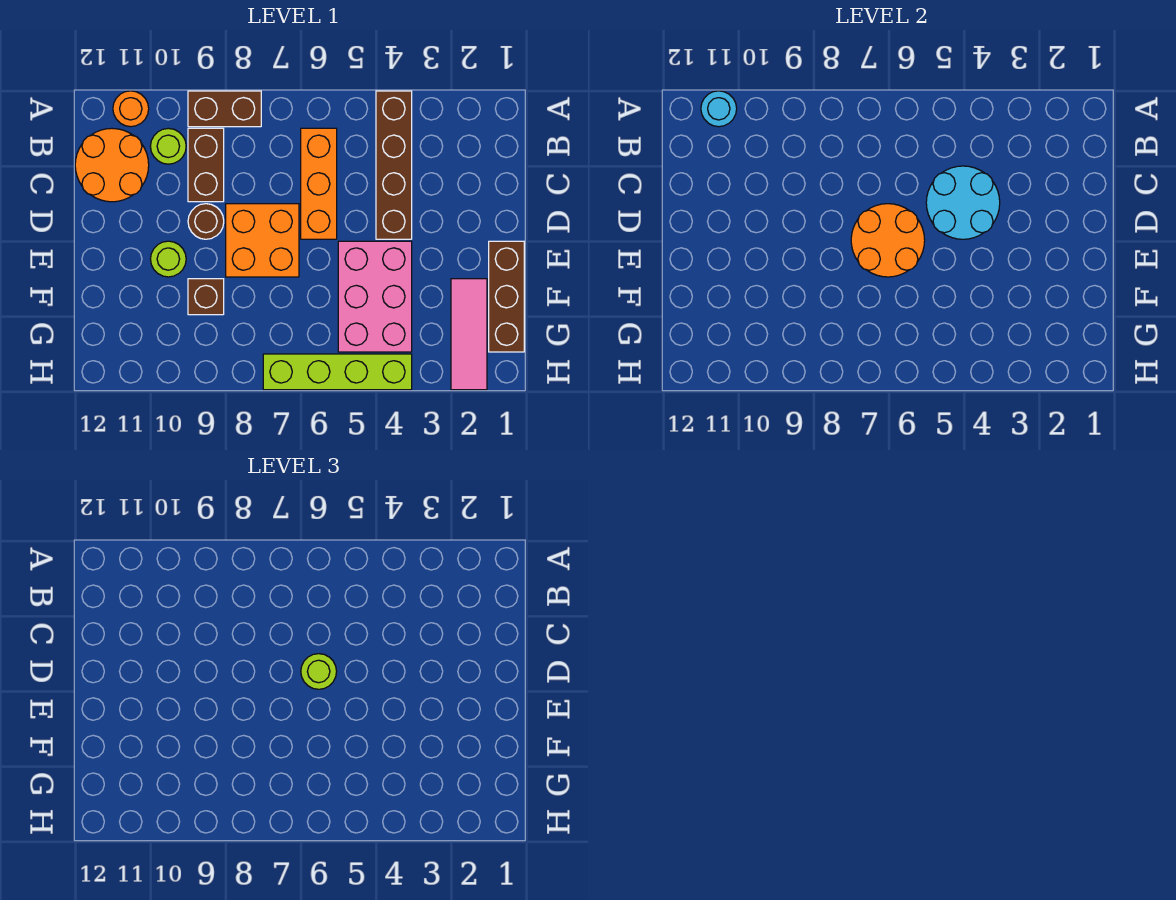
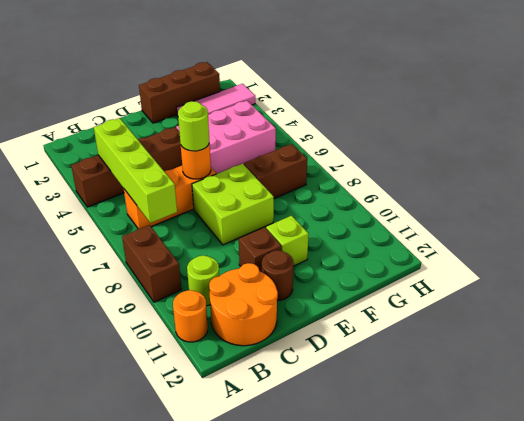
cyan 1x1 round brick [701,91,737,127] -> none
brown 1x2 brick [188,128,224,202] -> brown 1x2 brick moved to [244,144,307,198]
cyan 2x2 round brick [926,166,1000,239] -> none
orange 2x2 round brick [851,204,925,277] -> orange 1x1 round brick [181,143,211,179]
orange 2x2 brick [226,204,299,277] -> lime 2x2 brick [192,164,274,245]
brown 1x1 round brick [188,204,224,239] -> brown 1x1 round brick moved to [262,250,294,300]
lime 1x1 round brick [151,241,186,277] -> lime 1x1 brick [266,216,309,266]
brown 1x1 brick [188,279,224,315] -> brown 1x1 brick moved to [239,227,281,272]
lime 1x4 brick [263,354,412,390] -> lime 1x4 brick moved to [94,118,177,223]

